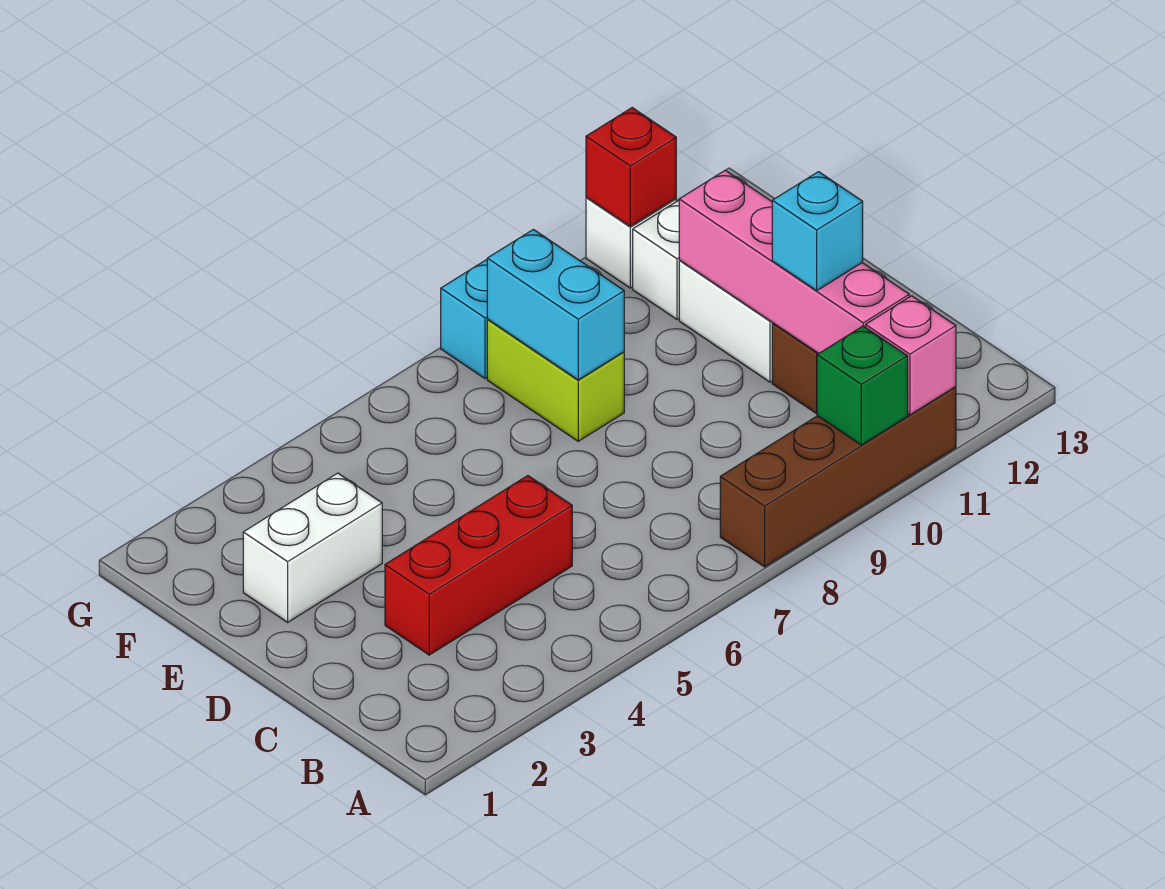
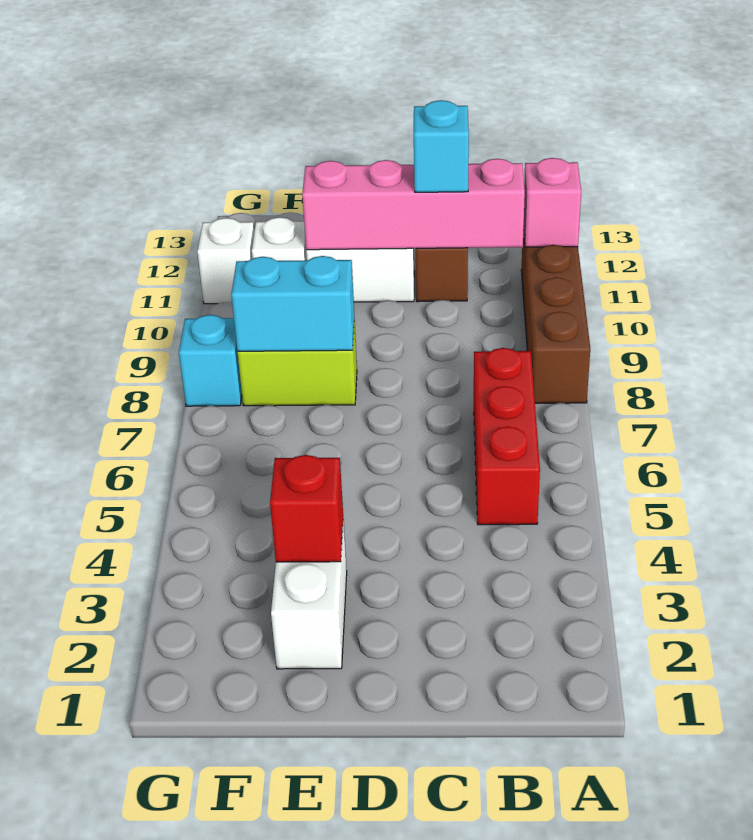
green 1x1 brick [817,326,908,445] -> none
red 1x3 brick [385,476,572,655] -> red 1x3 brick moved to [474,348,540,525]
red 1x1 brick [586,108,676,227] -> red 1x1 brick moved to [270,455,343,562]

